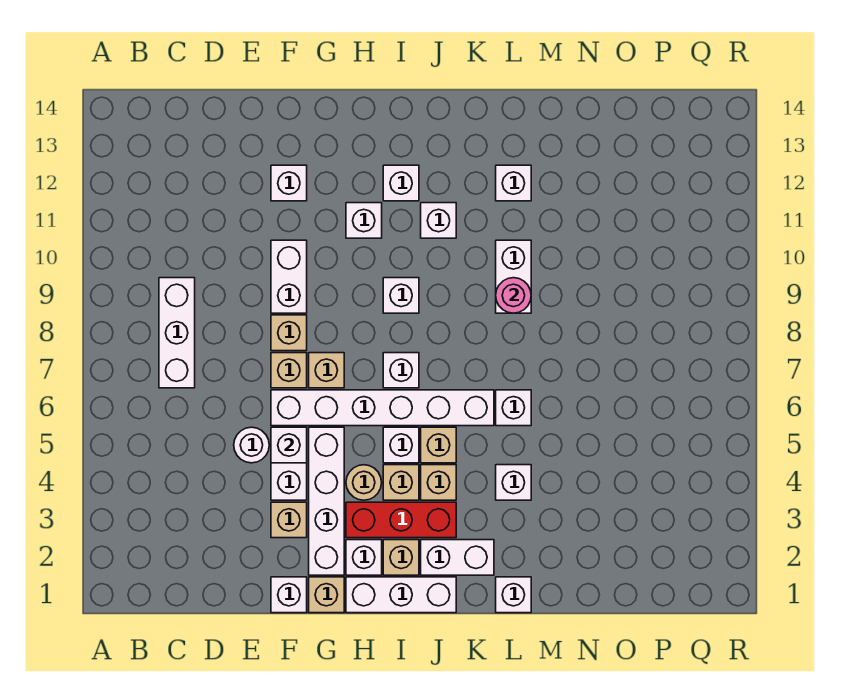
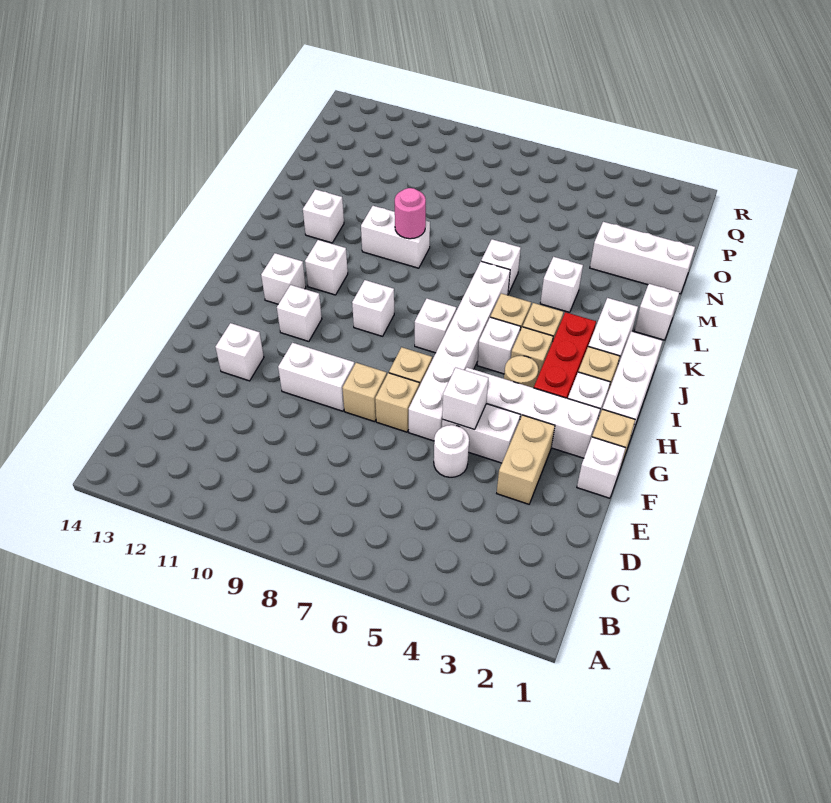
white 1x3 brick [159,278,195,388] -> white 1x3 brick moved to [590,222,695,294]
tan 1x1 brick [271,502,307,538] -> tan 1x2 brick [497,415,555,504]

